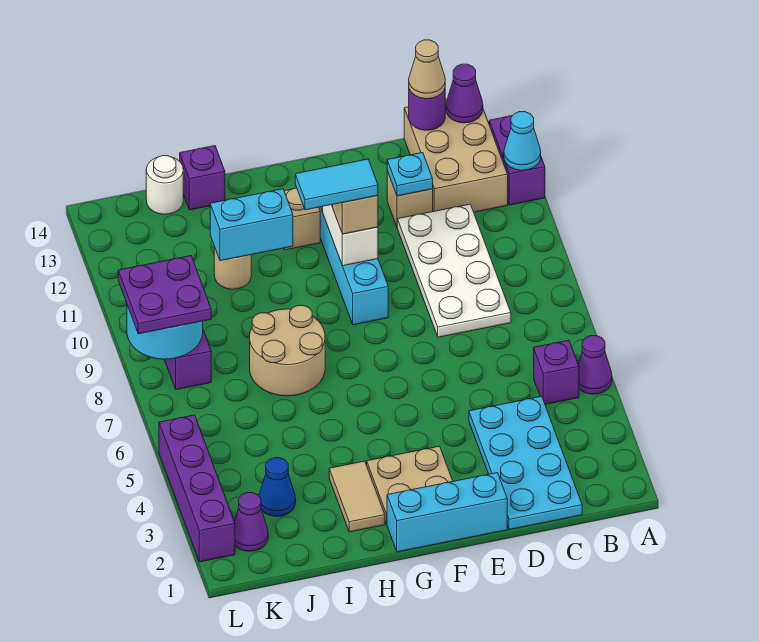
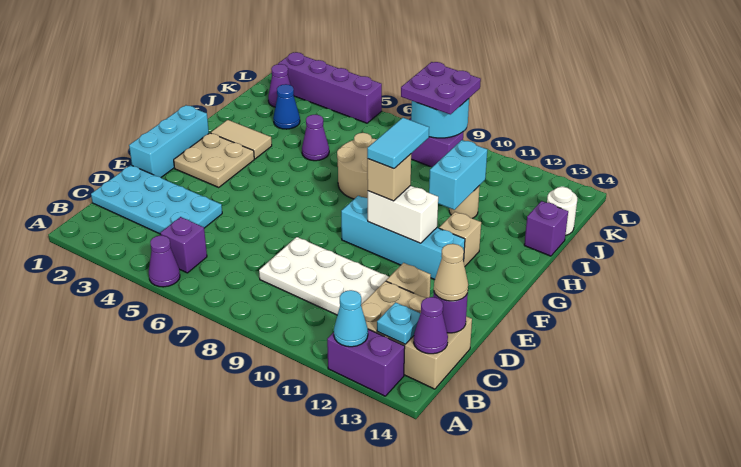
cyan 1x1 plate [387,153,433,196] -> cyan 1x1 plate moved to [377,302,421,344]
none -> purple 1x1 cone [302,115,329,161]

